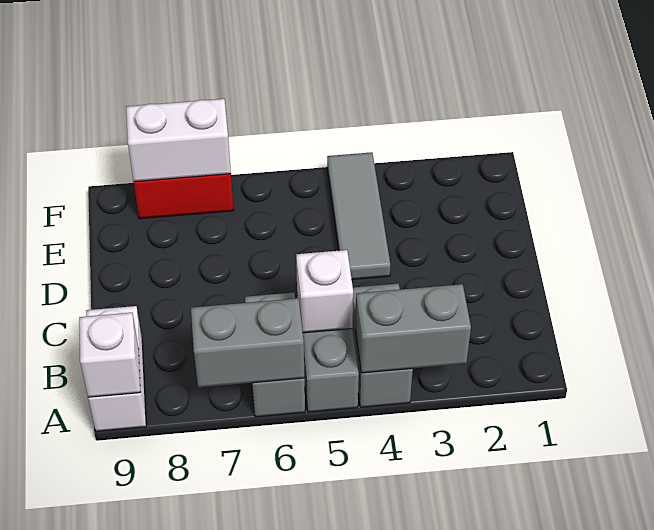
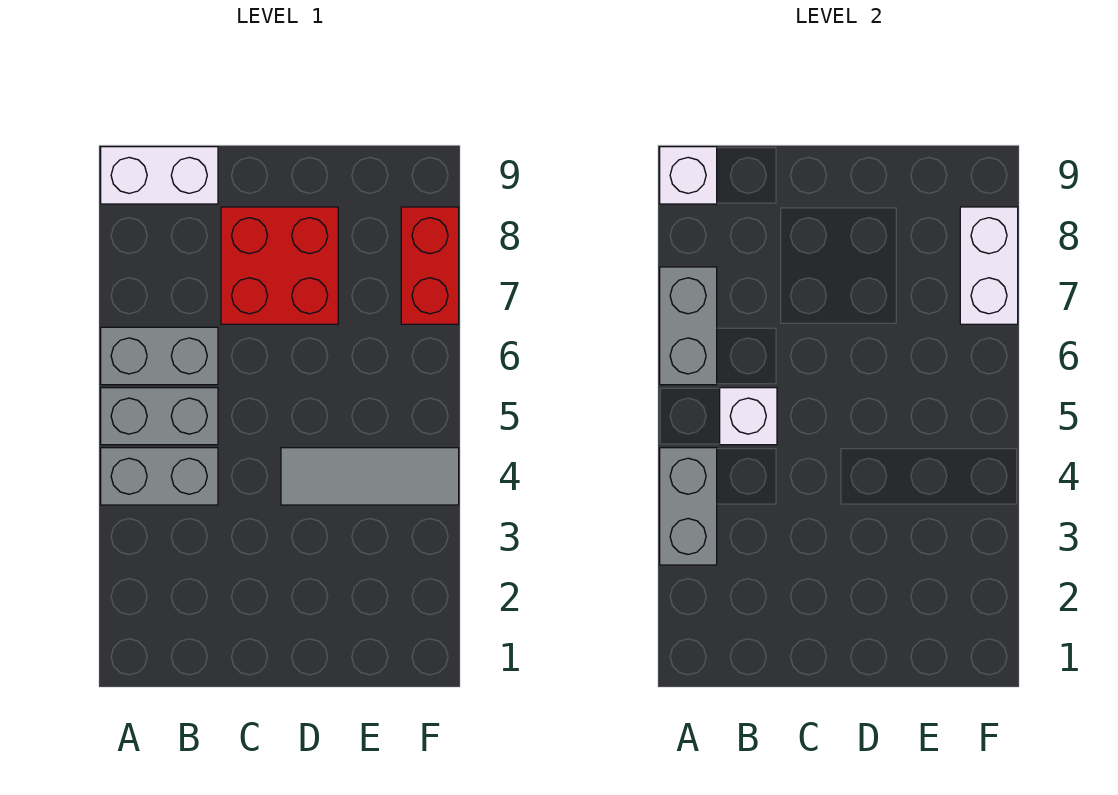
none -> red 2x2 brick [221,207,338,324]

